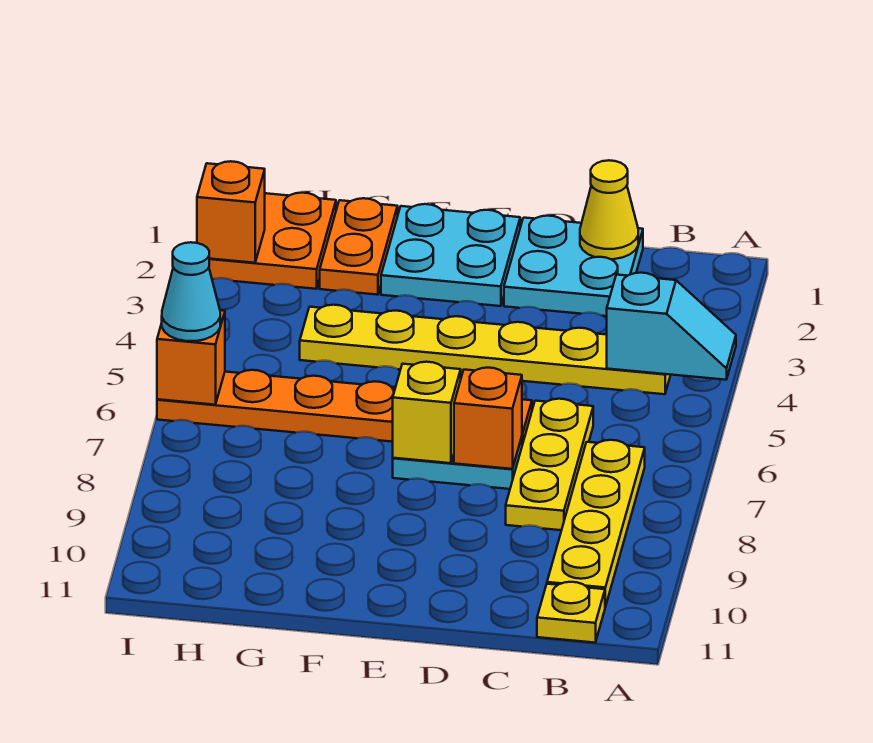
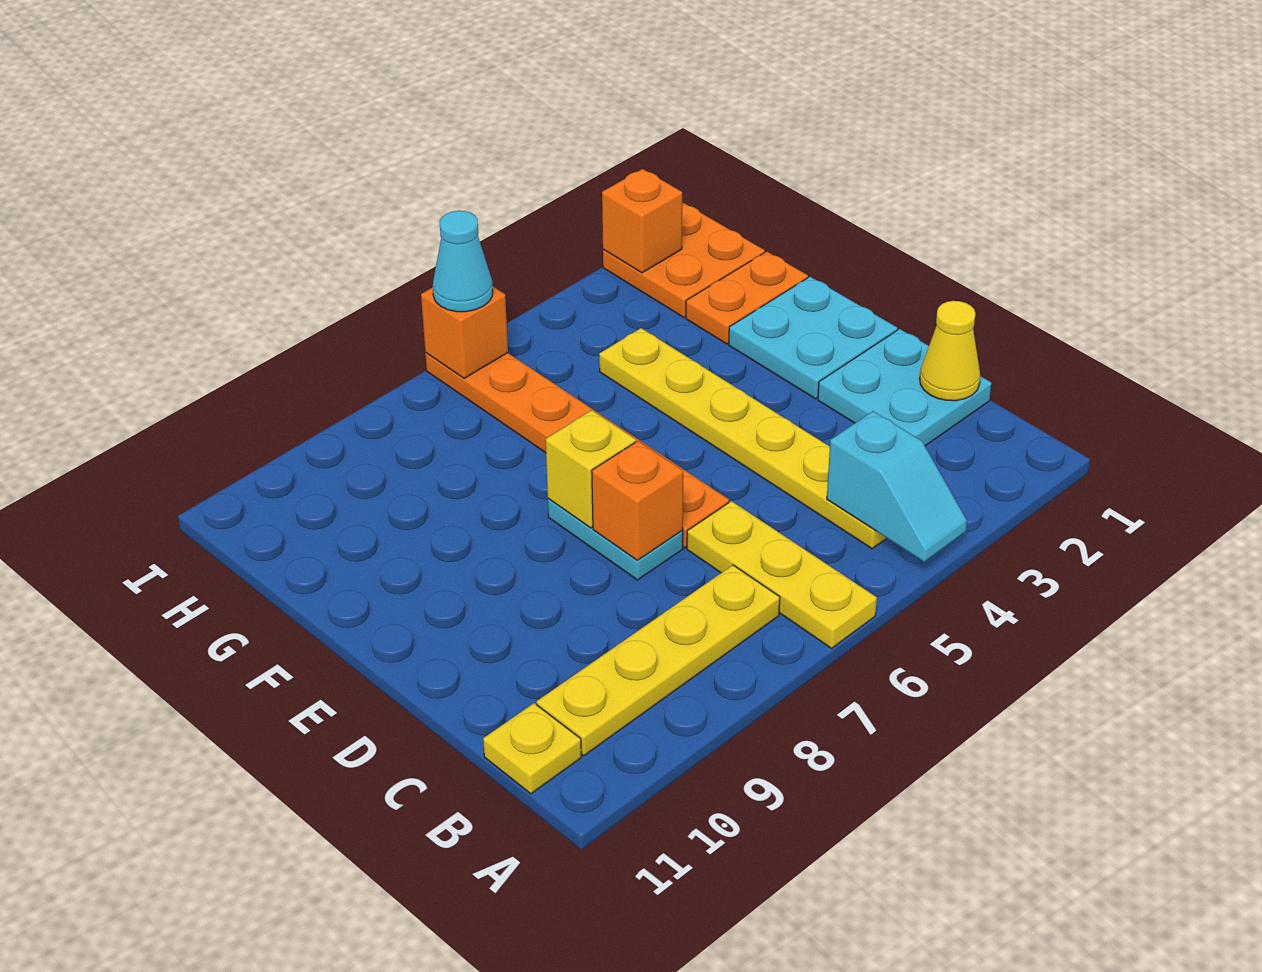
yellow 1x3 plate [506,399,593,530] -> yellow 1x3 plate turned to [687,501,877,648]

